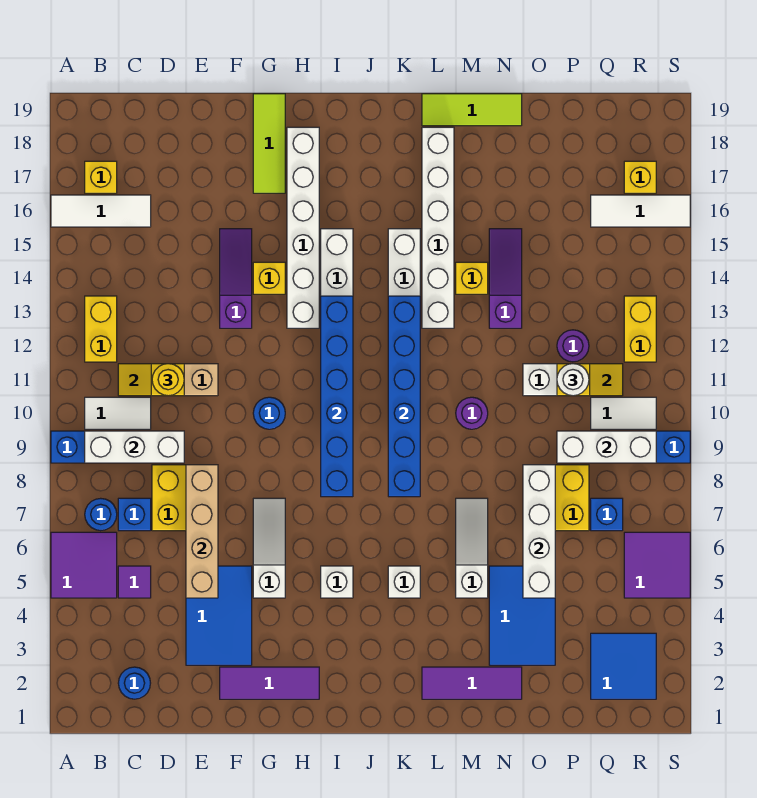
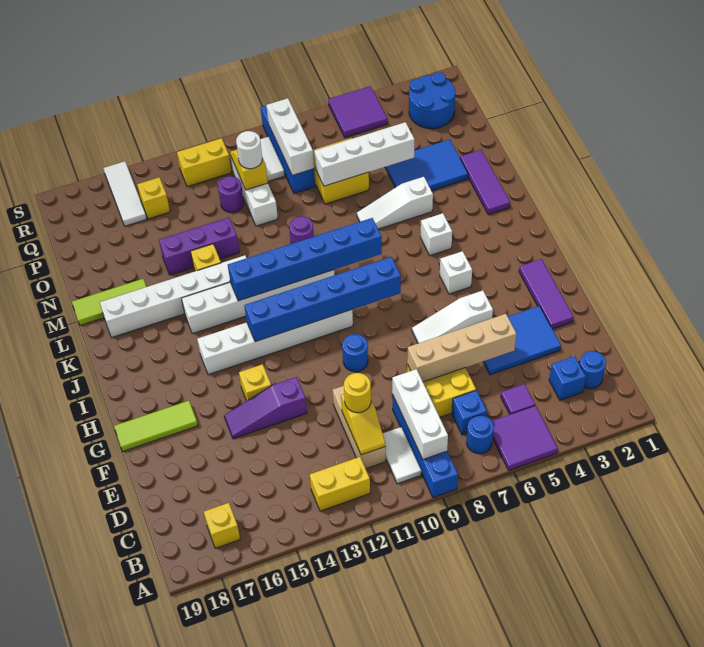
white 1x3 tile [51,195,151,227] -> none
white 1x6 brick [287,127,319,328] -> none
lime 1x3 tile [422,94,522,126] -> lime 1x3 tile turned to [72,279,146,326]
purple 1x3 slope [489,229,522,328] -> purple 1x3 brick [159,218,239,275]
blue 2x2 tile [591,633,656,699] -> blue 2x2 round brick [409,72,455,129]
blue 1x1 brick [591,498,623,531] -> blue 1x1 brick moved to [549,356,586,400]
yellow 1x1 brick [624,161,656,193] -> yellow 1x1 brick moved to [137,178,170,219]

